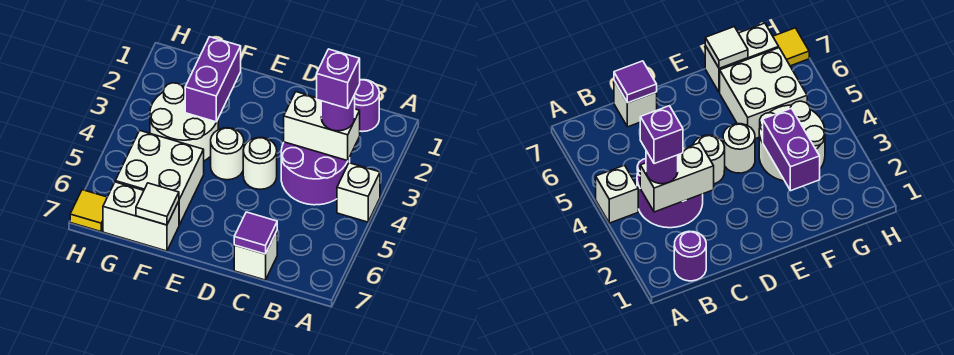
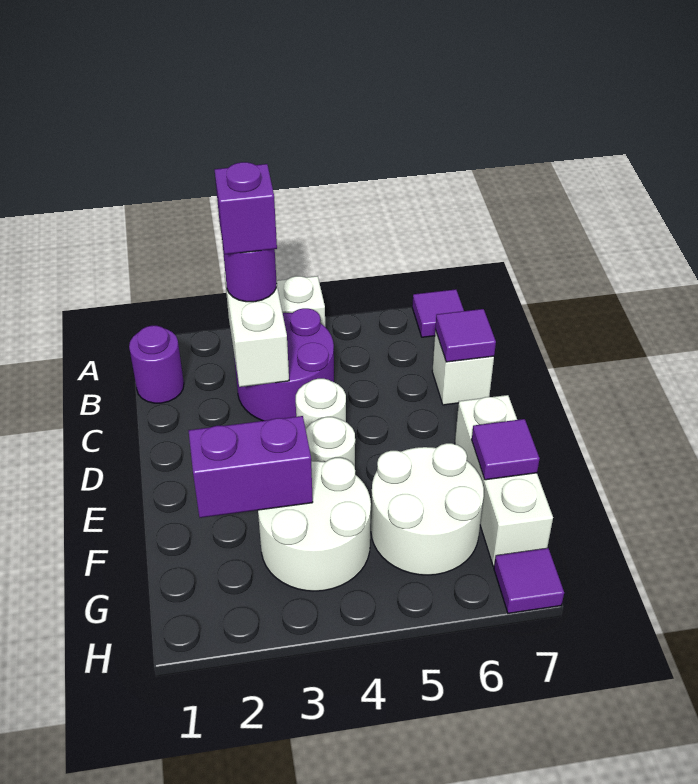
none -> purple 1x1 tile [412,289,464,337]
white 2x2 brick [115,131,204,225] -> white 2x2 round brick [371,443,484,575]
white 1x2 brick [103,182,179,251] -> white 1x3 brick [455,395,553,566]
white 1x1 tile [136,183,179,225] -> purple 1x1 tile [472,419,540,480]
yellow 1x1 tile [70,190,107,232] -> purple 1x1 tile [494,548,564,613]

